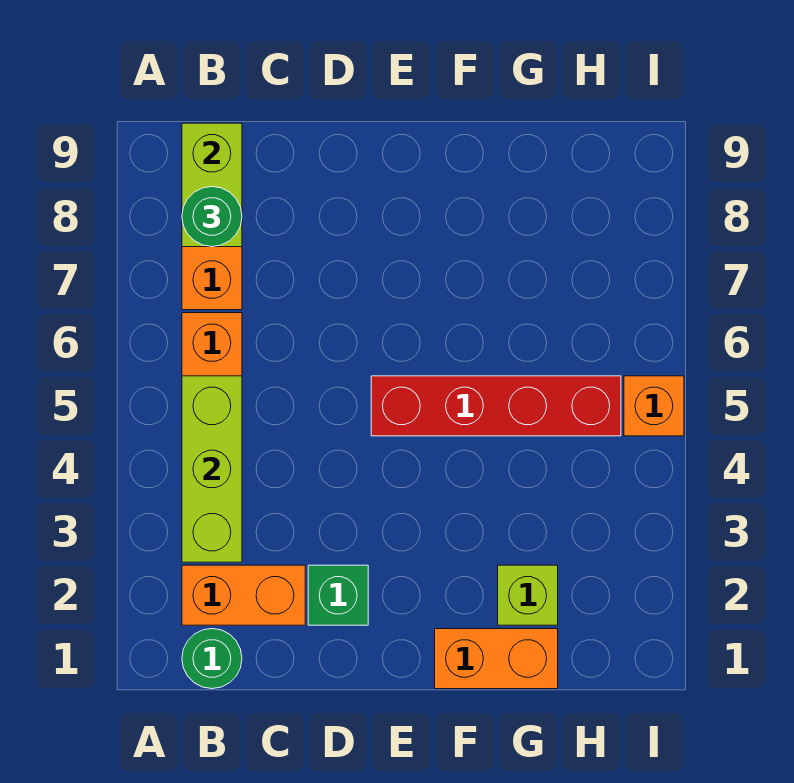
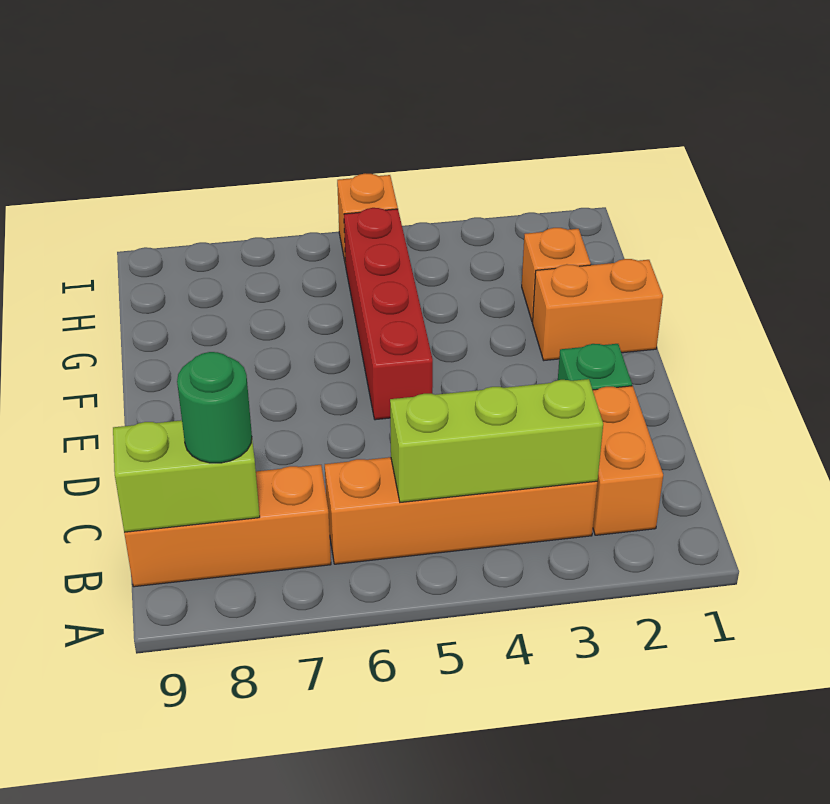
green 1x1 round brick [182,629,242,689] -> none
orange 1x2 brick [435,629,558,689] -> orange 1x2 brick turned to [533,259,663,360]
lime 1x1 brick [498,565,558,625] -> orange 1x1 brick [522,228,591,322]

